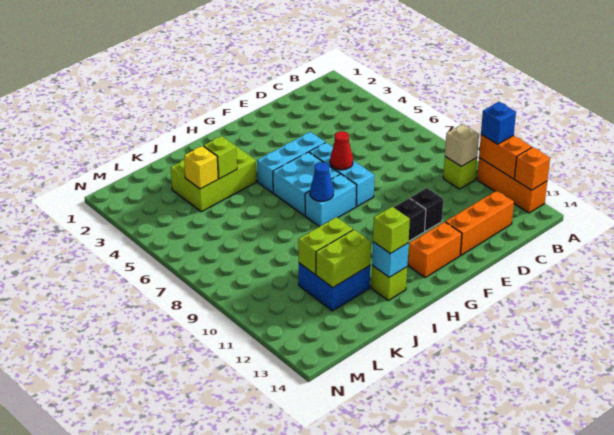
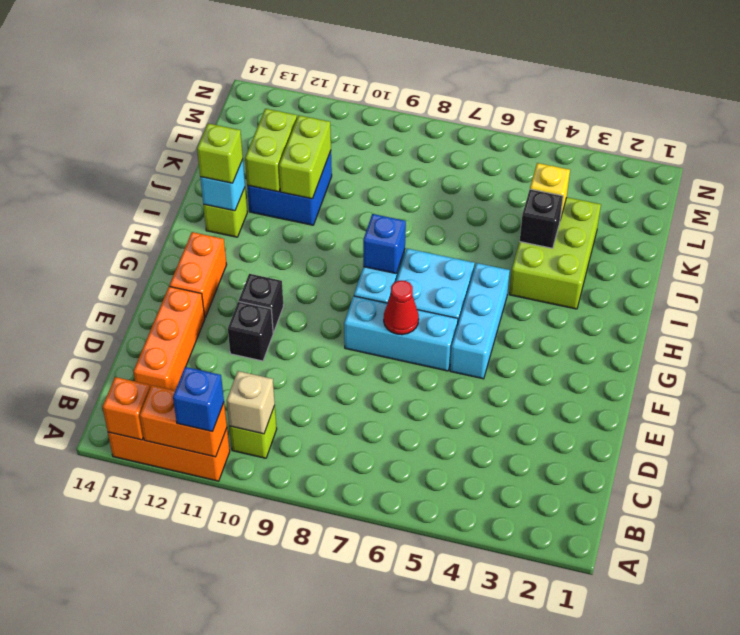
blue 1x1 cone [310,162,334,201] -> blue 1x1 brick [363,214,406,274]
lime 1x1 brick [203,136,237,179] -> black 1x1 brick [520,189,563,248]

